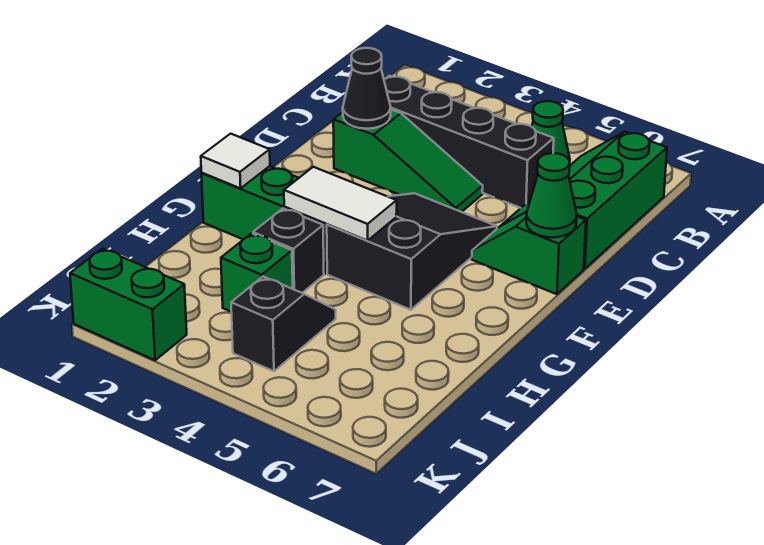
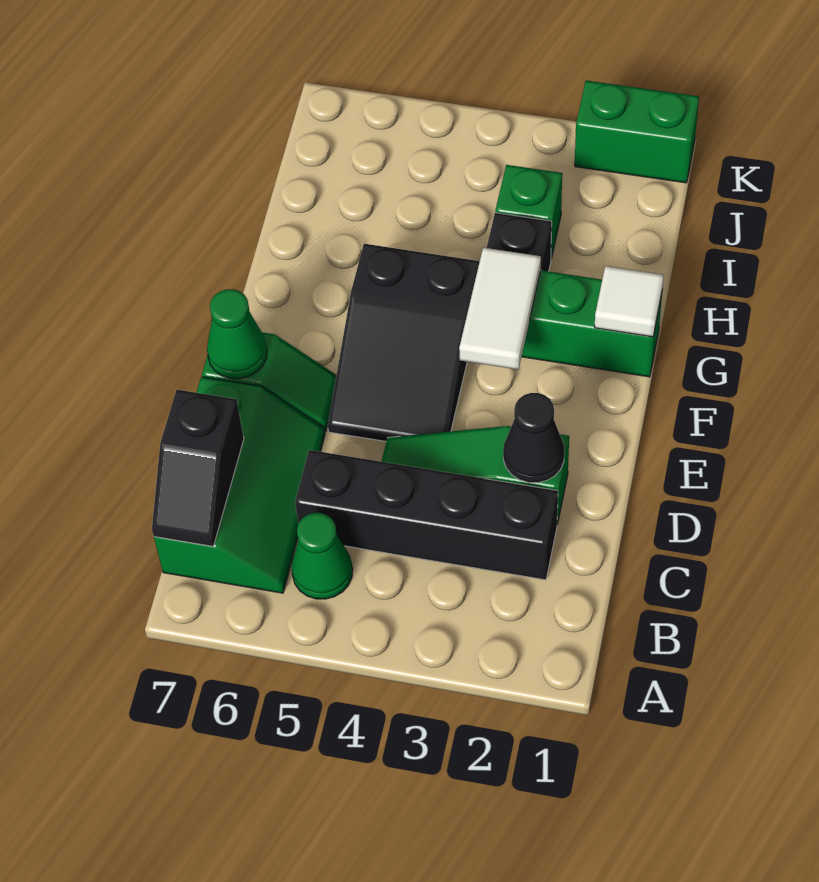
white 1x2 tile [284,167,397,241] -> white 1x2 tile turned to [459,248,541,370]
black 1x2 slope [231,277,336,371] -> black 1x2 slope moved to [152,390,244,546]

